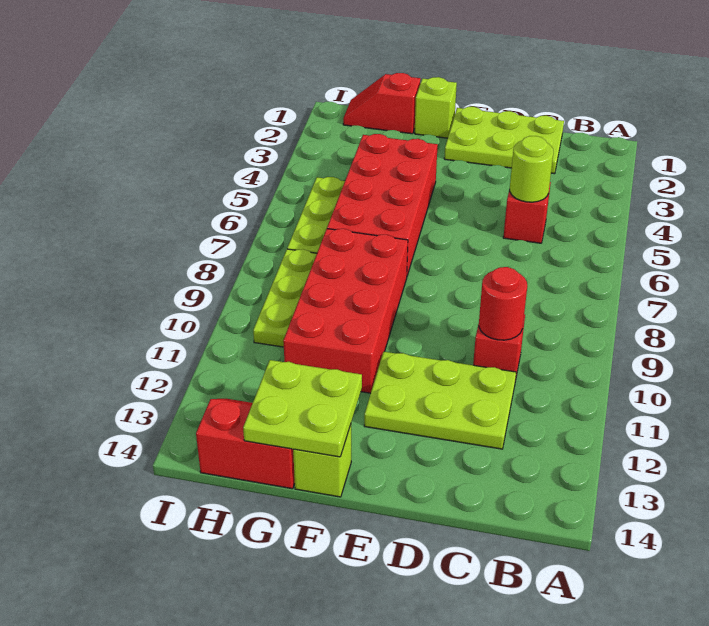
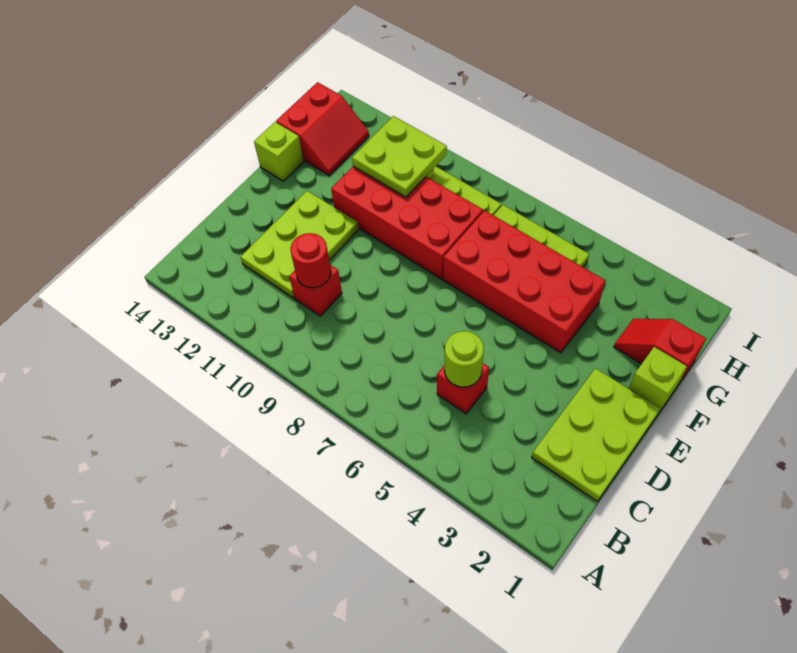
lime 2x2 plate [243,360,362,457] -> lime 2x2 plate moved to [352,116,447,197]
red 1x2 slope [343,73,421,134] -> red 1x2 slope turned to [614,319,706,383]

